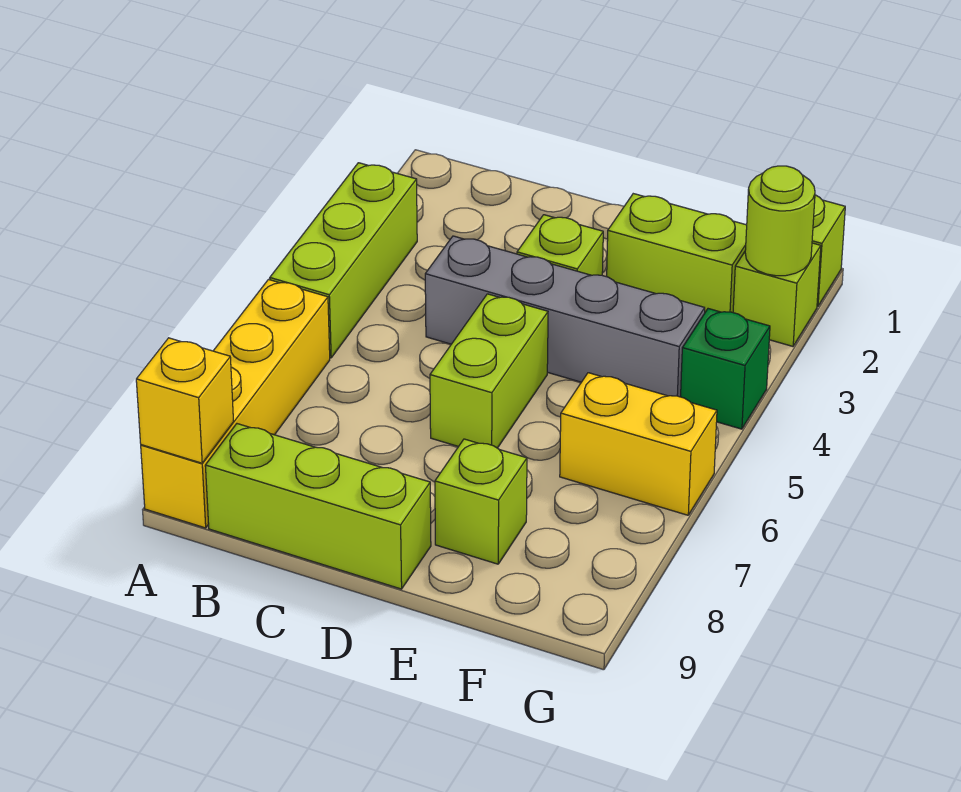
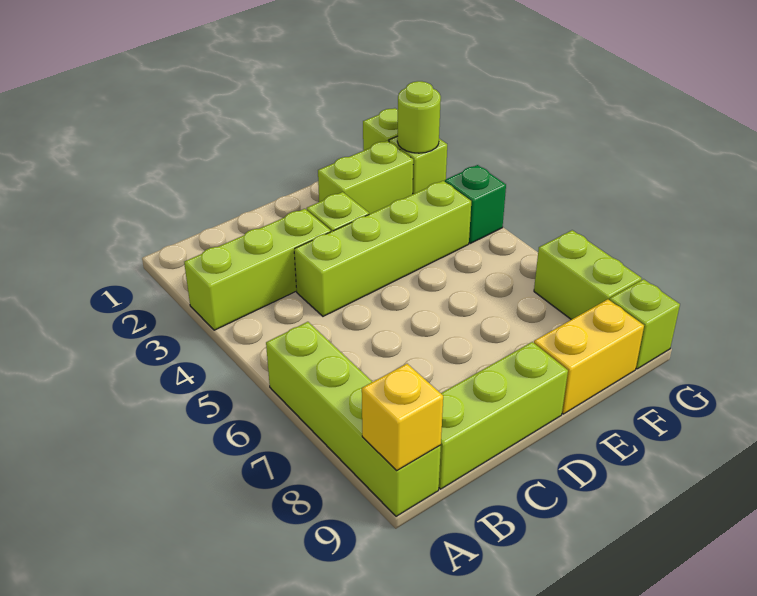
lime 1x3 brick [270,163,417,358] -> lime 1x3 brick turned to [184,209,331,330]
yellow 1x4 brick [141,280,330,528] -> lime 1x4 brick [266,322,441,516]
grey 1x4 brick [425,236,705,397] -> lime 1x4 brick [294,181,471,316]
lime 1x2 brick [430,294,548,448] -> lime 1x2 brick moved to [534,230,642,320]
lime 1x1 brick [435,439,527,564] -> lime 1x1 brick moved to [609,279,680,369]
yellow 1x2 brick [560,373,717,515] -> yellow 1x2 brick moved to [534,299,644,414]

